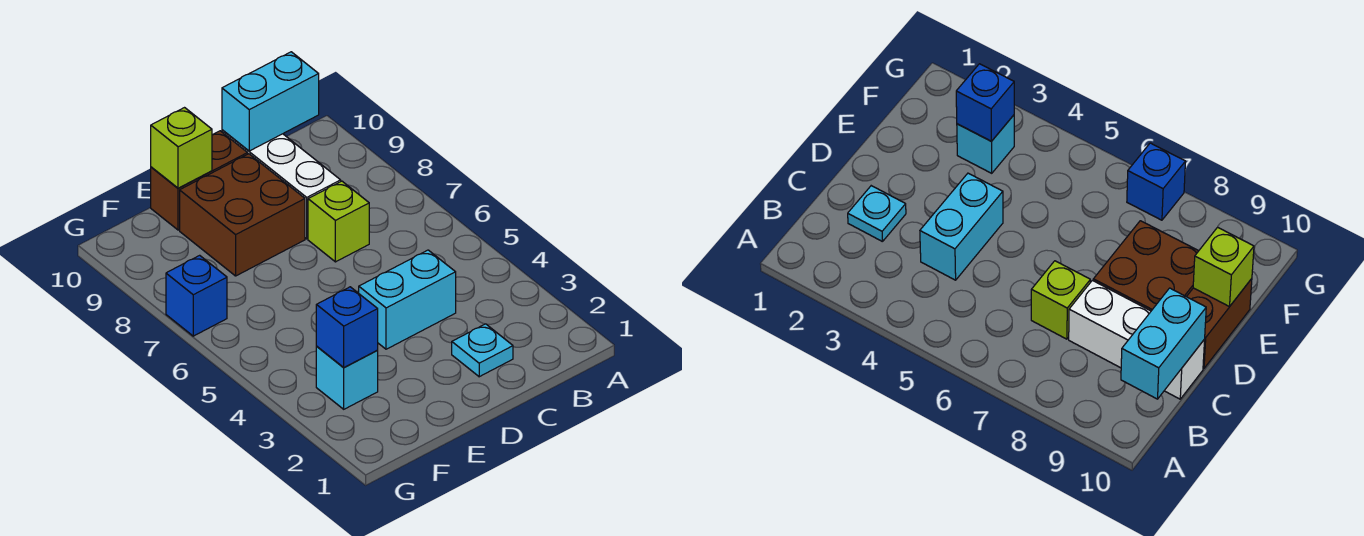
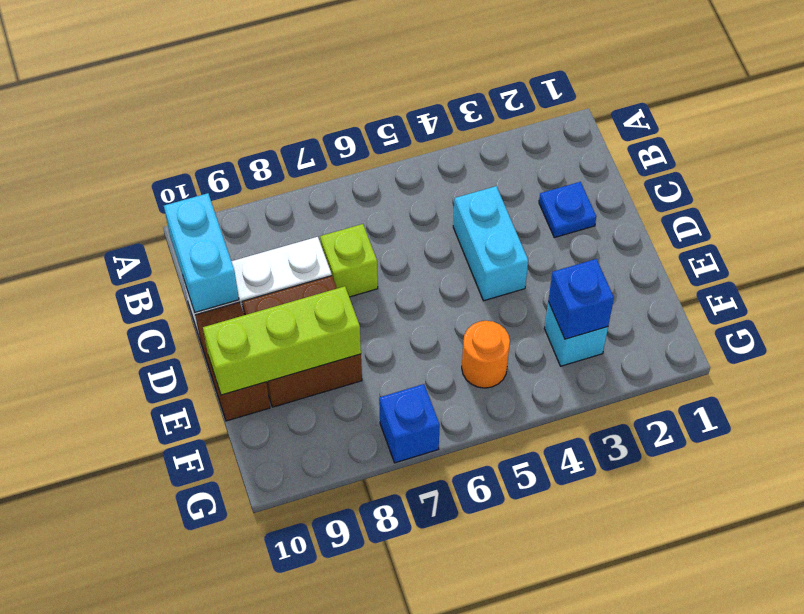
cyan 1x1 plate [452,324,513,377] -> blue 1x1 plate [539,182,596,238]
lime 1x1 brick [151,108,212,188] -> lime 1x3 brick [203,286,361,395]
none -> orange 1x1 round brick [462,321,510,388]

